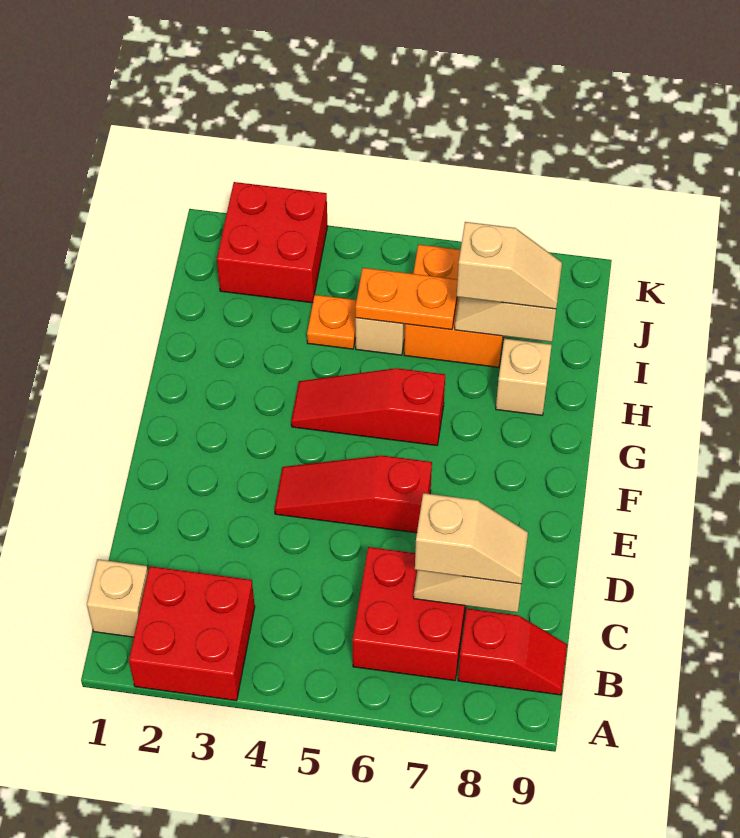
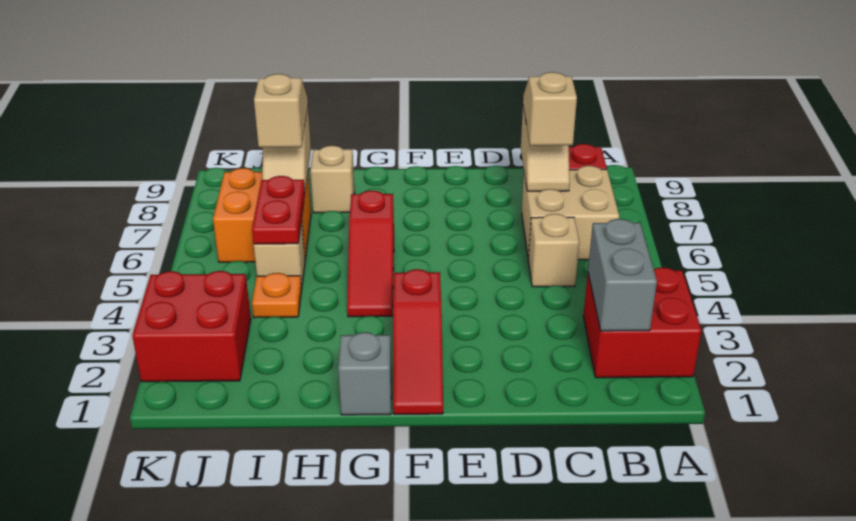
tan 1x1 brick [87,559,148,637] -> tan 1x1 brick moved to [528,214,579,287]
none -> grey 1x2 brick [588,219,657,331]
red 2x2 brick [353,547,466,681] -> tan 2x2 brick [522,166,619,260]
red 1x3 slope [275,456,432,533] -> red 1x3 slope moved to [393,269,443,414]
none -> grey 1x1 brick [338,332,391,415]
orange 1x2 plate [355,268,458,330] -> red 1x2 plate [252,176,305,244]

